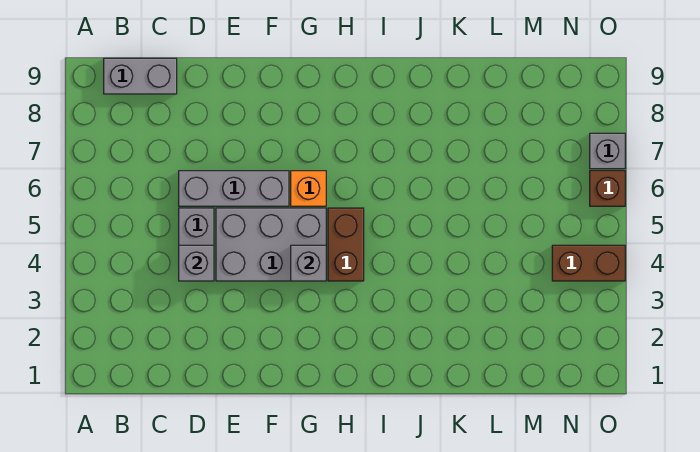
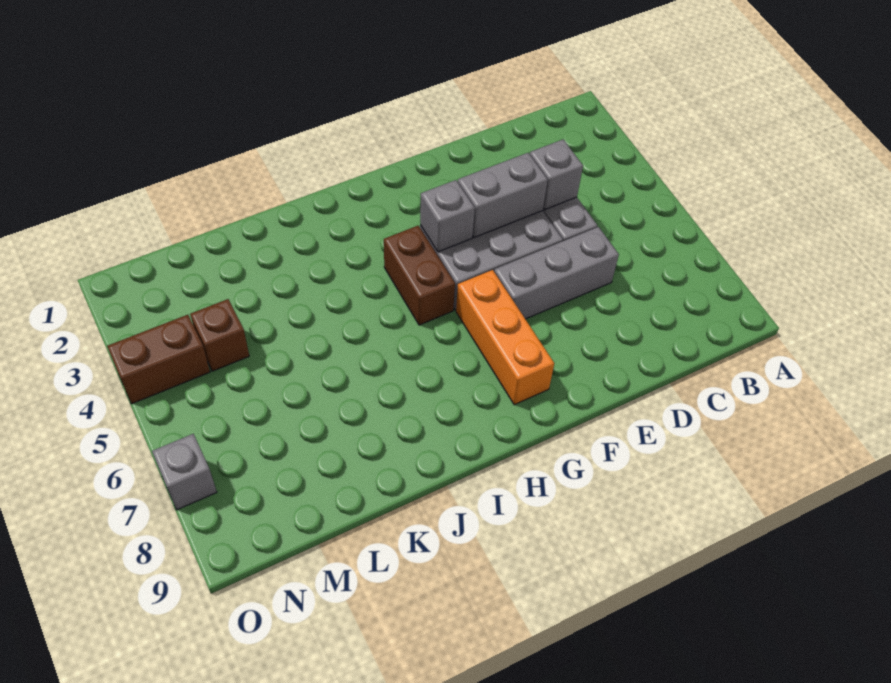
grey 1x2 brick [104,58,177,94] -> grey 1x2 brick moved to [458,153,548,238]
orange 1x1 brick [291,171,326,206] -> orange 1x3 brick [456,270,554,405]
brown 1x1 brick [590,171,625,206] -> brown 1x1 brick moved to [190,299,249,371]

